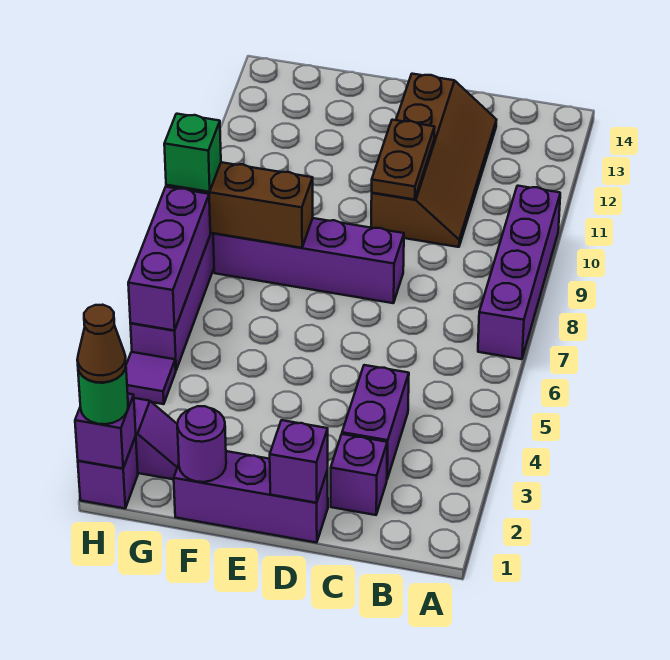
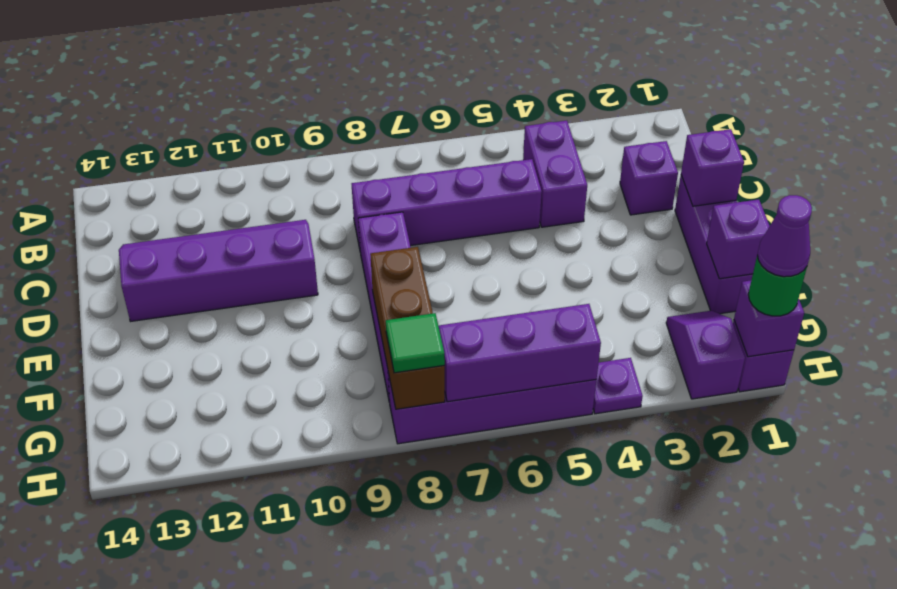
purple 1x4 brick [478,186,560,359] -> purple 1x4 brick moved to [352,159,542,249]
purple 1x2 brick [342,365,409,479] -> purple 1x2 brick turned to [523,121,587,227]
brown 2x4 slope [371,74,496,247] -> purple 2x4 slope [119,220,318,322]
brown 1x2 plate [372,120,435,200] -> none
purple 1x1 round brick [177,406,226,482] -> purple 1x1 brick [707,199,770,279]
brown 1x1 cone [77,305,126,383] -> purple 1x1 cone [757,195,812,277]
purple 1x1 tile [126,352,176,404] -> purple 1x1 plate [593,358,643,414]
green 1x1 brick [164,114,221,192] -> green 1x1 tile [386,313,445,373]

